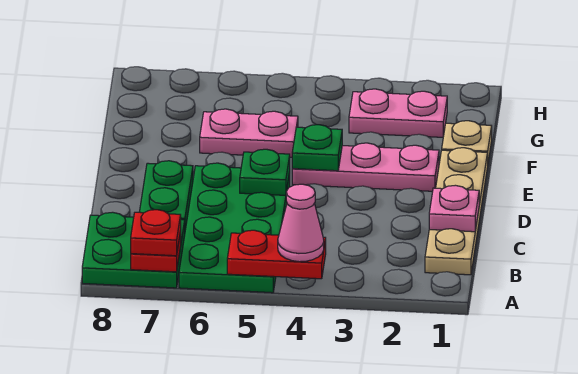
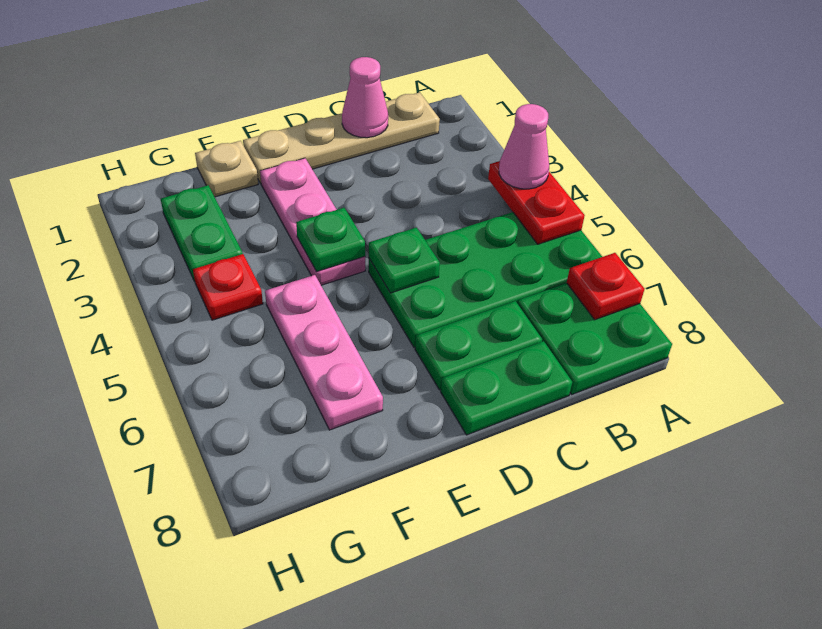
red 1x1 plate [131,210,181,256] -> red 1x1 plate moved to [193,254,263,320]
pink 1x1 plate [429,185,479,232] -> pink 1x1 cone [342,57,388,138]
none -> green 1x2 plate [441,341,572,435]
pink 1x2 plate [200,109,298,157] -> pink 1x3 plate [265,275,383,430]
pink 1x2 plate [349,89,447,137] -> green 1x2 plate [161,185,243,282]

